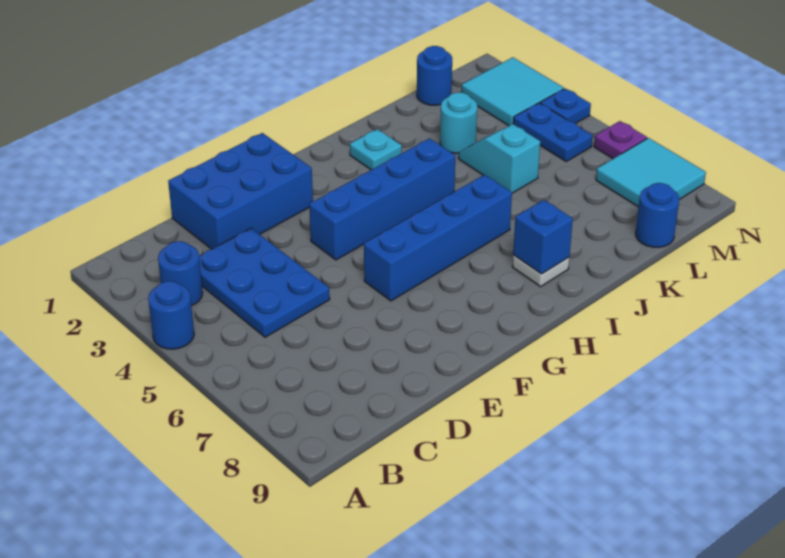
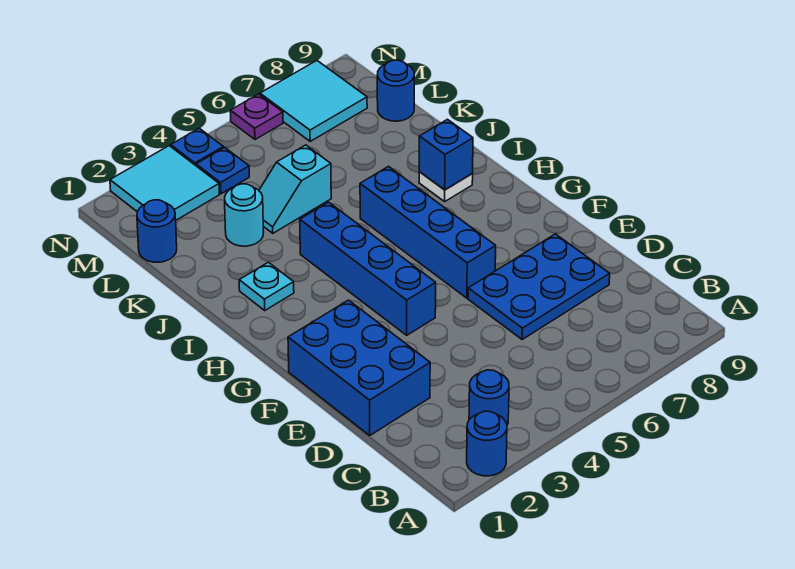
blue 1x1 round brick [148,281,194,349] -> blue 1x1 round brick moved to [467,411,507,476]
blue 2x3 plate [199,228,330,337] -> blue 2x3 plate moved to [468,234,610,340]
blue 1x2 plate [513,103,593,161] -> blue 1x1 plate [196,148,249,194]

